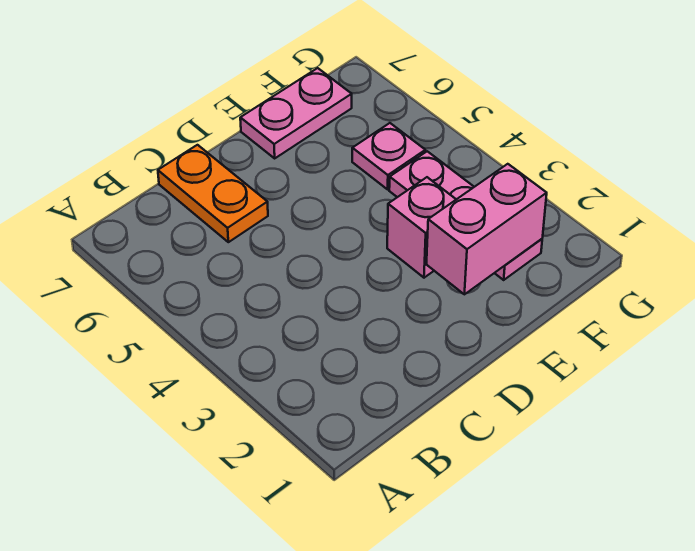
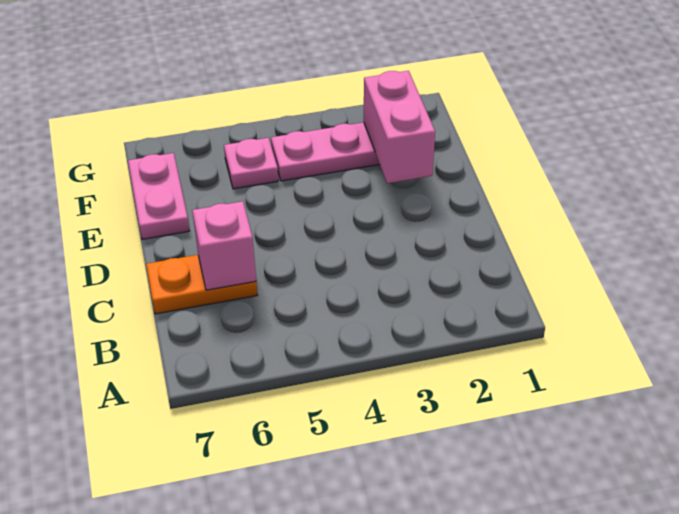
pink 1x1 brick [387,177,456,278] -> pink 1x1 brick moved to [192,201,256,290]

